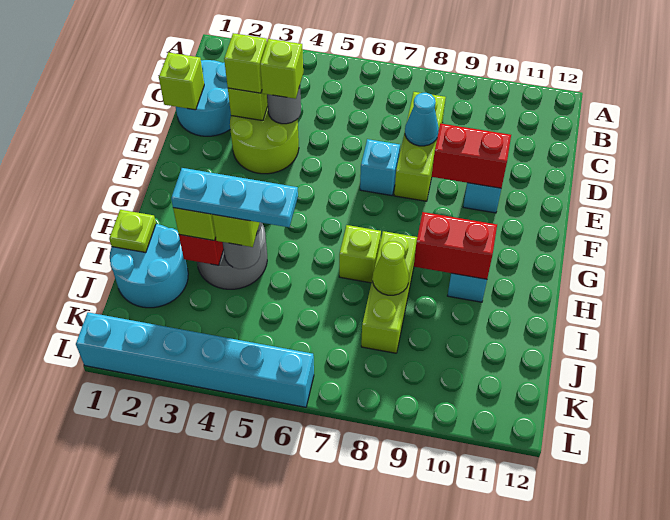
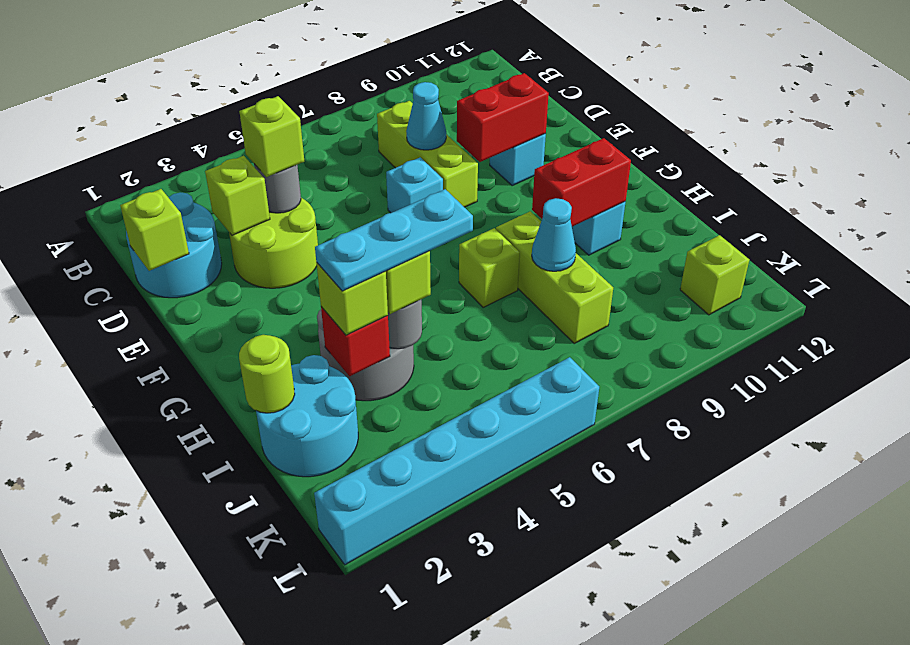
lime 1x1 brick [224,33,267,93] -> lime 1x1 brick moved to [680,235,749,315]
lime 1x1 plate [109,210,156,253] -> lime 1x1 round brick [239,335,295,413]
lime 1x1 cone [373,241,409,295] -> cyan 1x1 cone [532,198,576,271]

